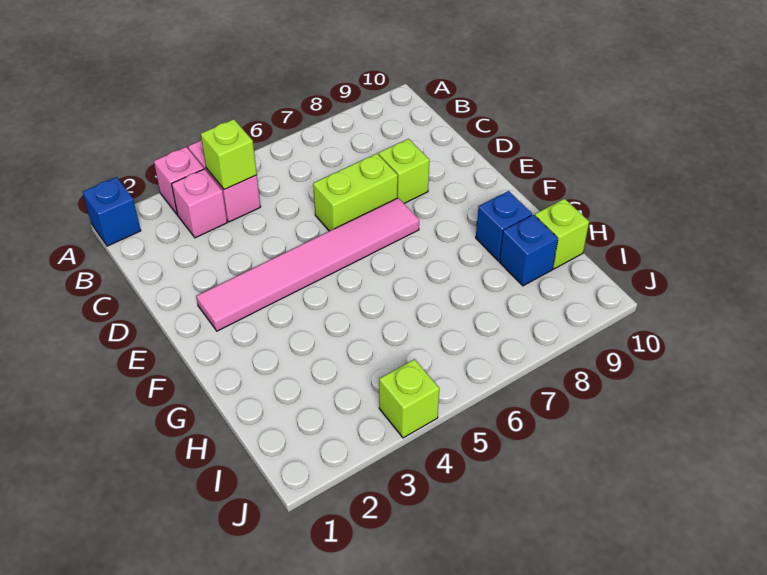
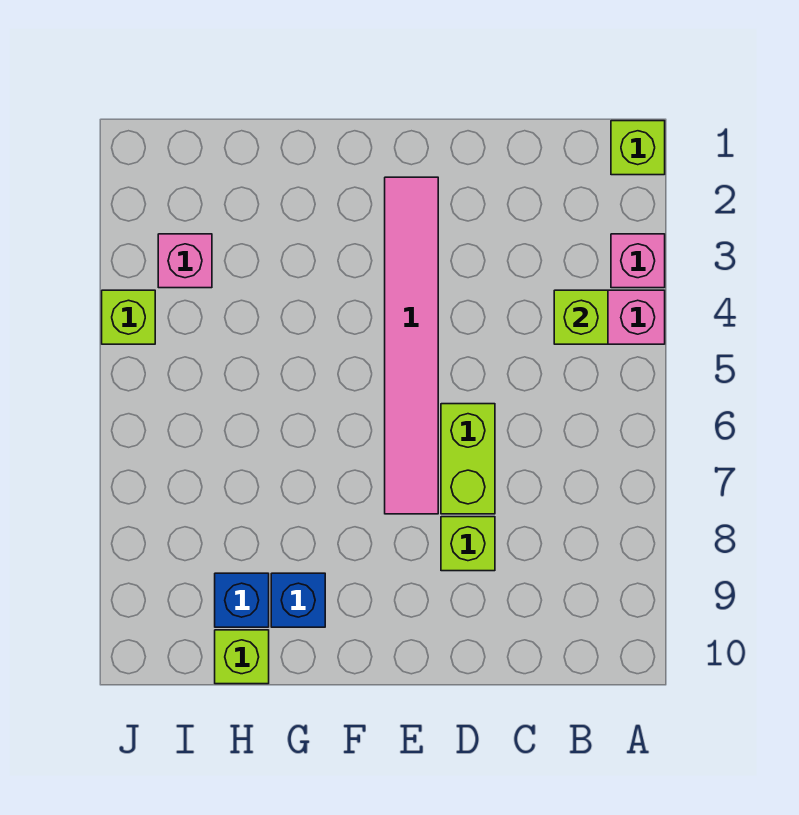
blue 1x1 brick [83,177,141,246] -> lime 1x1 brick [611,121,665,175]
pink 1x1 brick [172,169,227,238] -> pink 1x1 brick moved to [158,234,212,288]

